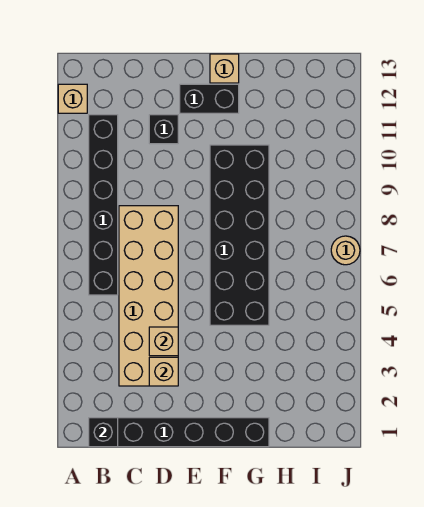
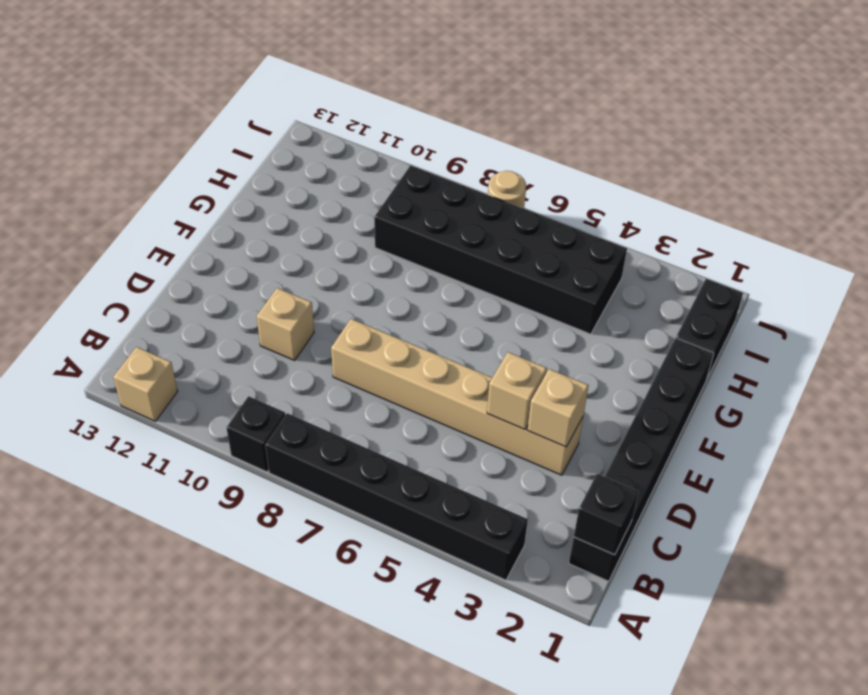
black 1x6 brick [89,115,118,295] -> black 1x6 brick moved to [265,413,528,580]
tan 2x6 brick [119,206,178,386] -> tan 1x6 brick [331,319,583,475]
black 1x1 brick [149,115,178,144] -> black 1x1 brick moved to [227,396,285,472]
black 1x2 brick [180,84,239,113] -> black 1x2 brick moved to [676,279,743,378]
black 2x6 brick [210,145,269,325] -> black 2x6 brick moved to [374,165,627,334]
tan 1x1 brick [210,54,239,83] -> tan 1x1 brick moved to [257,288,314,360]

